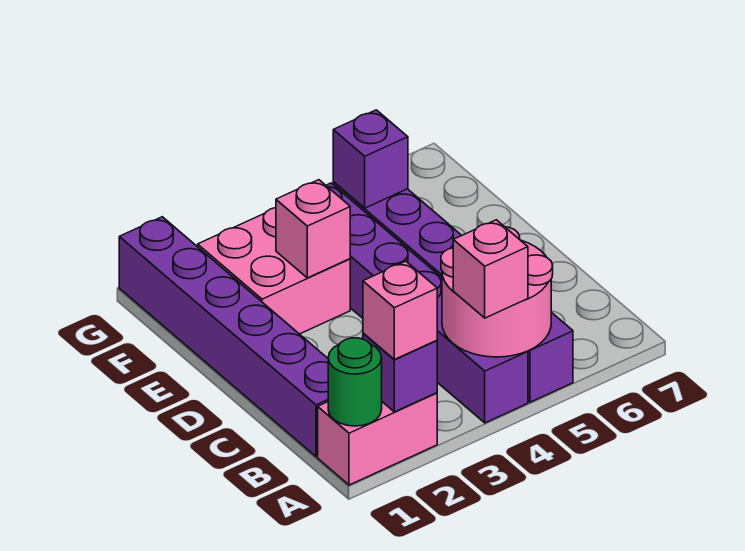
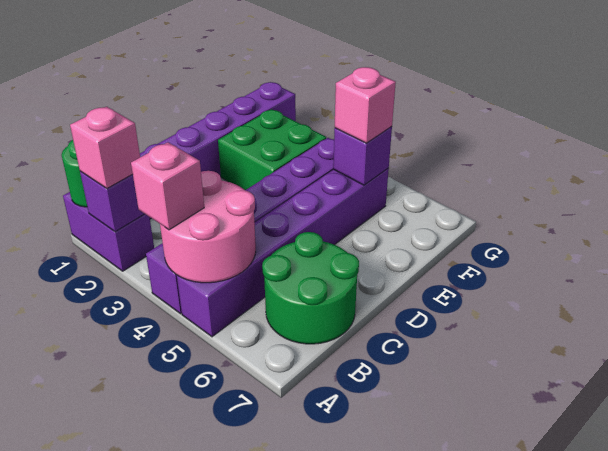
pink 1x2 brick [318,393,437,485] -> purple 1x2 brick [63,192,154,271]
none -> green 2x2 round brick [262,232,359,344]
pink 2x2 brick [198,208,350,334] -> green 2x2 brick [218,109,326,190]
pink 1x1 brick [276,180,350,278] -> pink 1x1 brick moved to [335,67,396,143]

